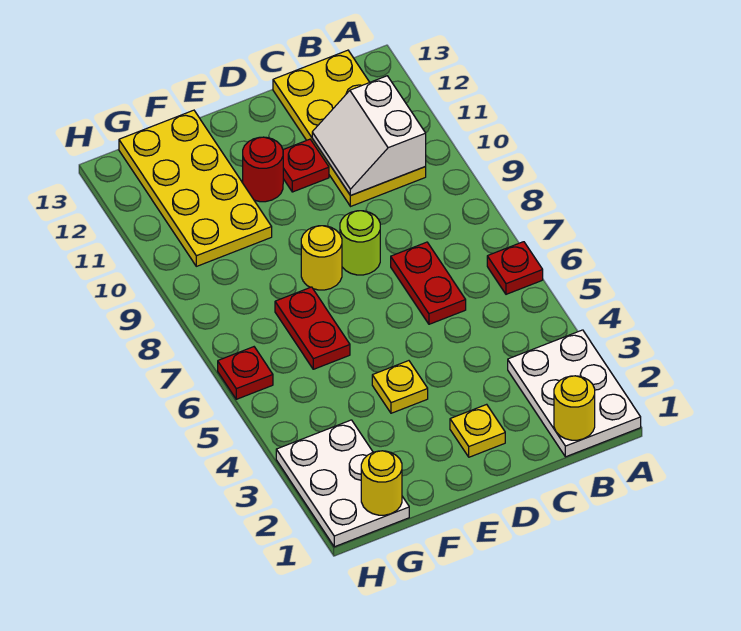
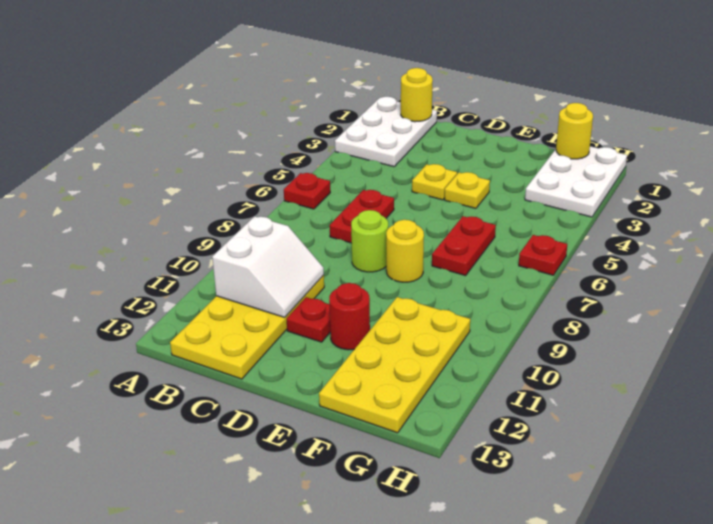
yellow 1x1 plate [450,404,505,457] -> yellow 1x1 plate moved to [412,164,457,200]

